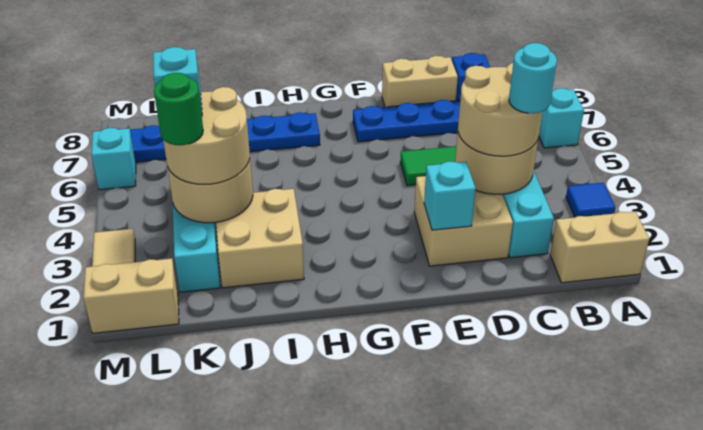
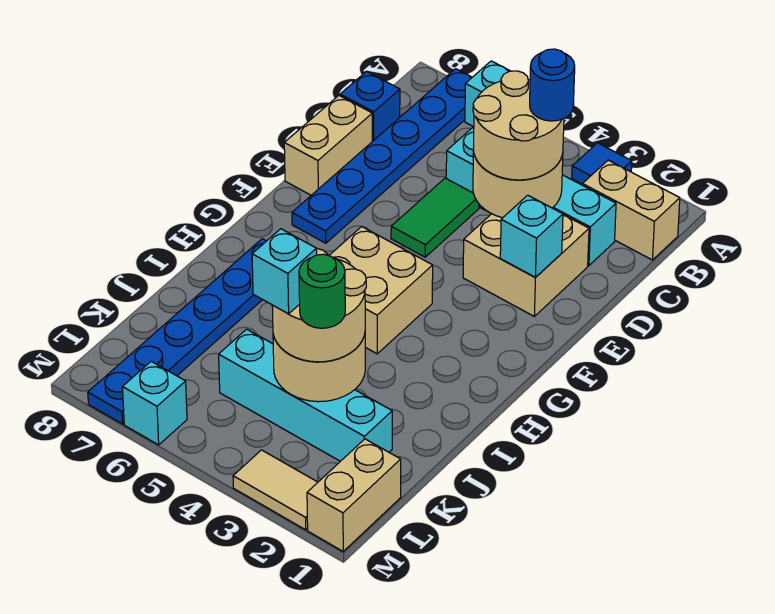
tan 1x2 brick [550,212,649,283] -> tan 1x2 brick turned to [582,160,680,260]
cyan 1x1 round brick [509,43,557,113] -> blue 1x1 round brick [530,49,575,121]
tan 2x2 brick [216,189,304,288] -> tan 2x2 brick moved to [329,227,433,354]

